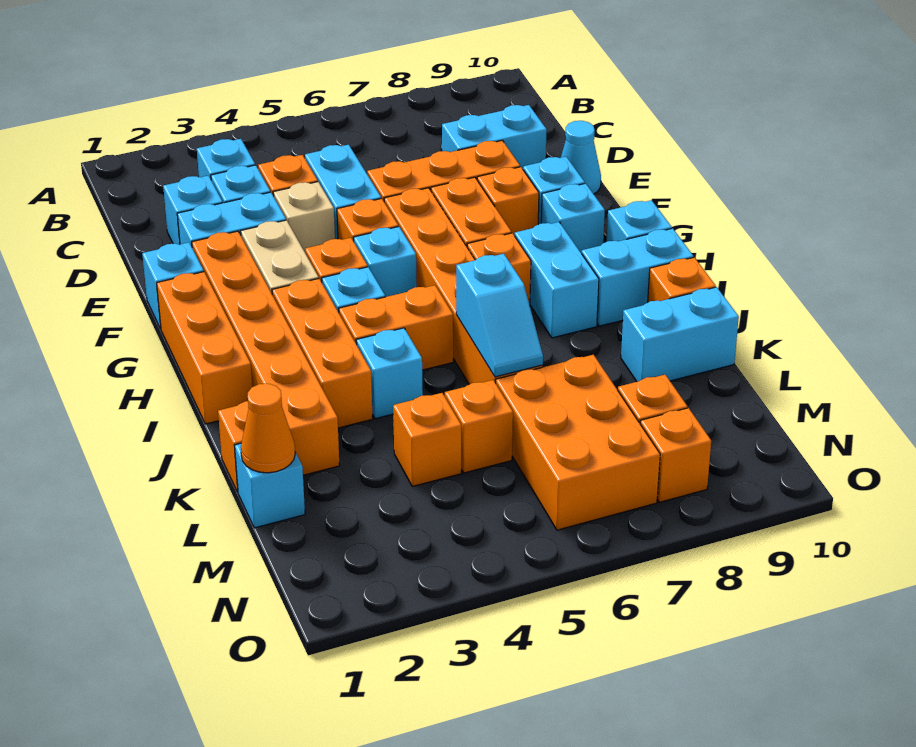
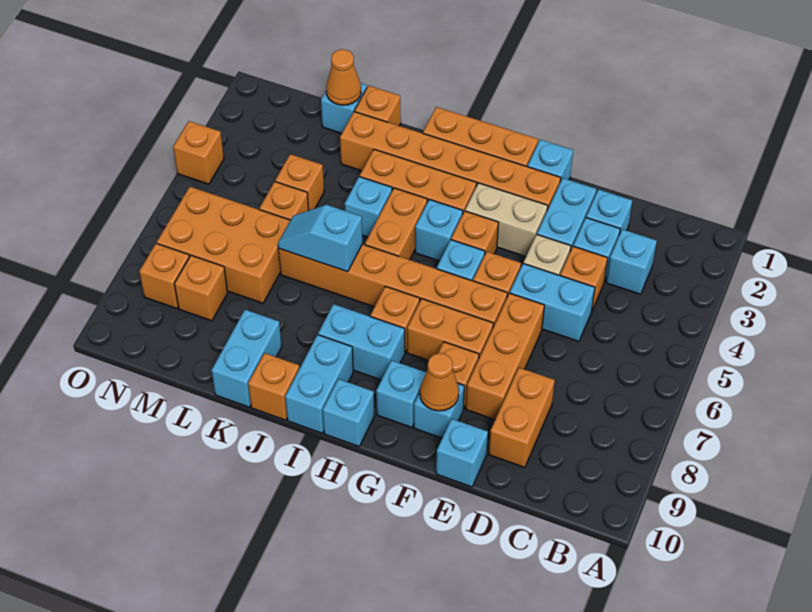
cyan 1x2 brick [442,105,547,169] -> orange 1x2 brick [489,368,555,468]
cyan 1x1 cone [561,121,601,194] -> cyan 1x1 brick [436,419,488,487]
none -> orange 1x1 cone [420,353,459,411]
none -> orange 1x1 brick [173,121,224,184]

